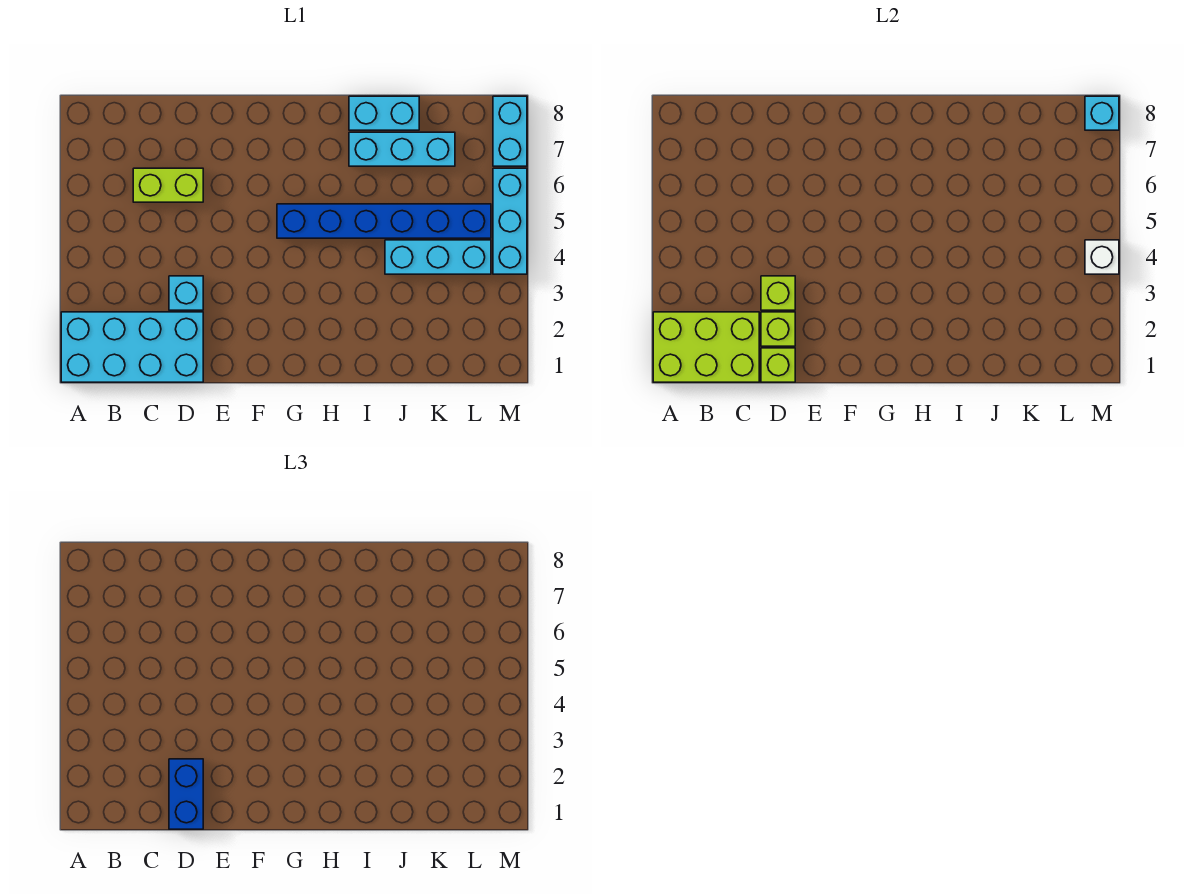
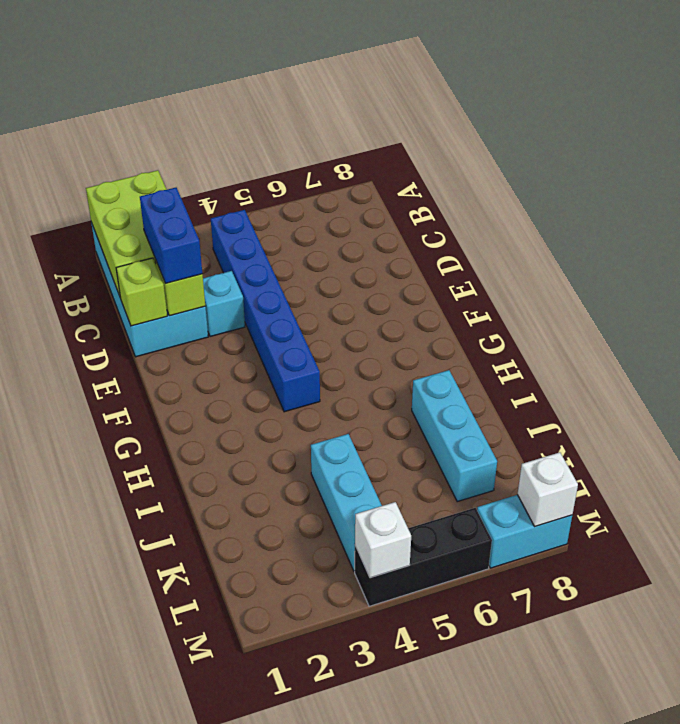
lime 1x2 brick [133,168,203,202] -> none
blue 1x2 brick [169,759,203,829] -> blue 1x2 brick turned to [140,188,202,283]
lime 1x1 brick [761,276,795,310] -> none
blue 1x6 brick [277,204,491,238] -> blue 1x6 brick moved to [211,210,320,412]
cyan 1x2 brick [349,96,419,130] -> none
cyan 1x3 brick [493,168,527,274] -> black 1x3 brick [355,508,492,606]
cyan 1x1 brick [1085,96,1119,130] -> white 1x1 brick [517,452,578,526]

